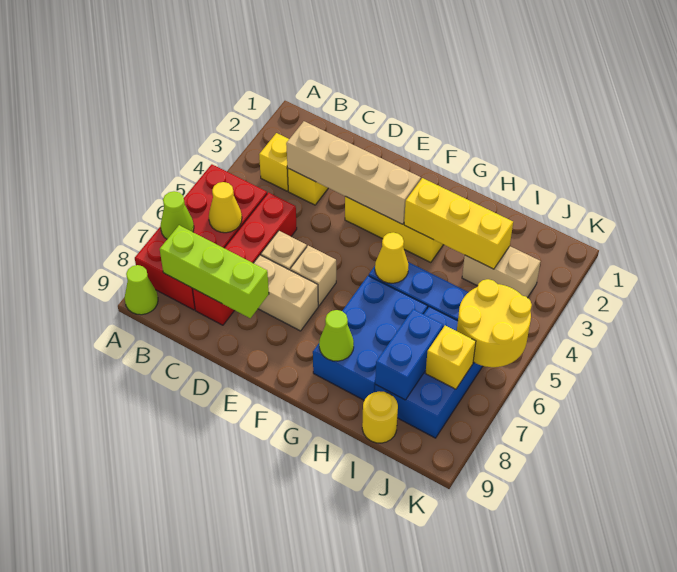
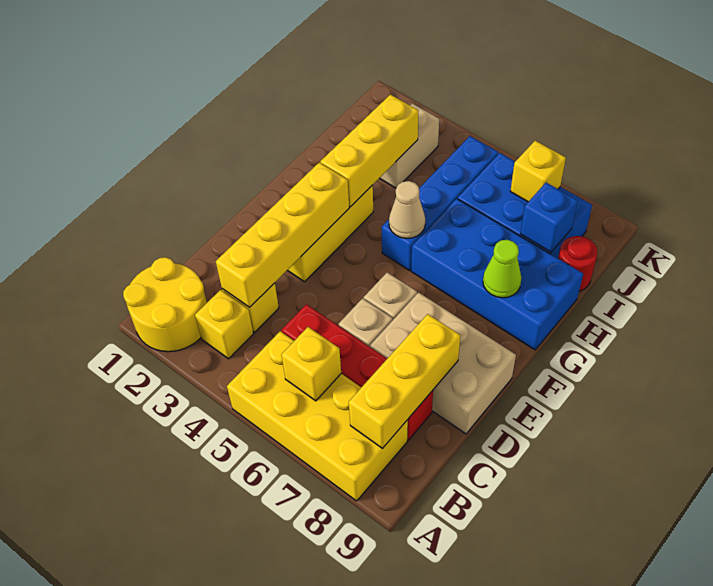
red 2x4 brick [135,164,267,310] -> yellow 2x4 brick [227,331,408,501]
lime 1x1 cone [160,191,194,239] -> none
lime 1x1 cone [125,265,158,315] -> none
yellow 1x1 cone [209,182,242,233] -> yellow 1x1 brick [282,327,341,401]
lime 1x3 brick [160,225,269,318] -> yellow 1x3 brick [349,314,460,449]
tan 1x4 brick [286,121,421,224] -> yellow 1x4 brick [216,162,349,307]
tan 1x2 brick [254,255,318,331] -> tan 2x3 brick [370,292,516,434]
yellow 1x1 cone [375,232,409,283] -> tan 1x1 cone [389,181,425,238]
blue 2x3 brick [313,276,428,400] -> blue 2x4 brick [411,199,583,350]
blue 1x2 brick [375,309,443,400] -> blue 1x1 brick [520,183,578,252]
yellow 1x1 round brick [362,391,398,443] -> red 1x1 round brick [558,236,597,291]
yellow 2x2 round brick [457,279,532,367] -> yellow 2x2 round brick moved to [123,257,207,352]

